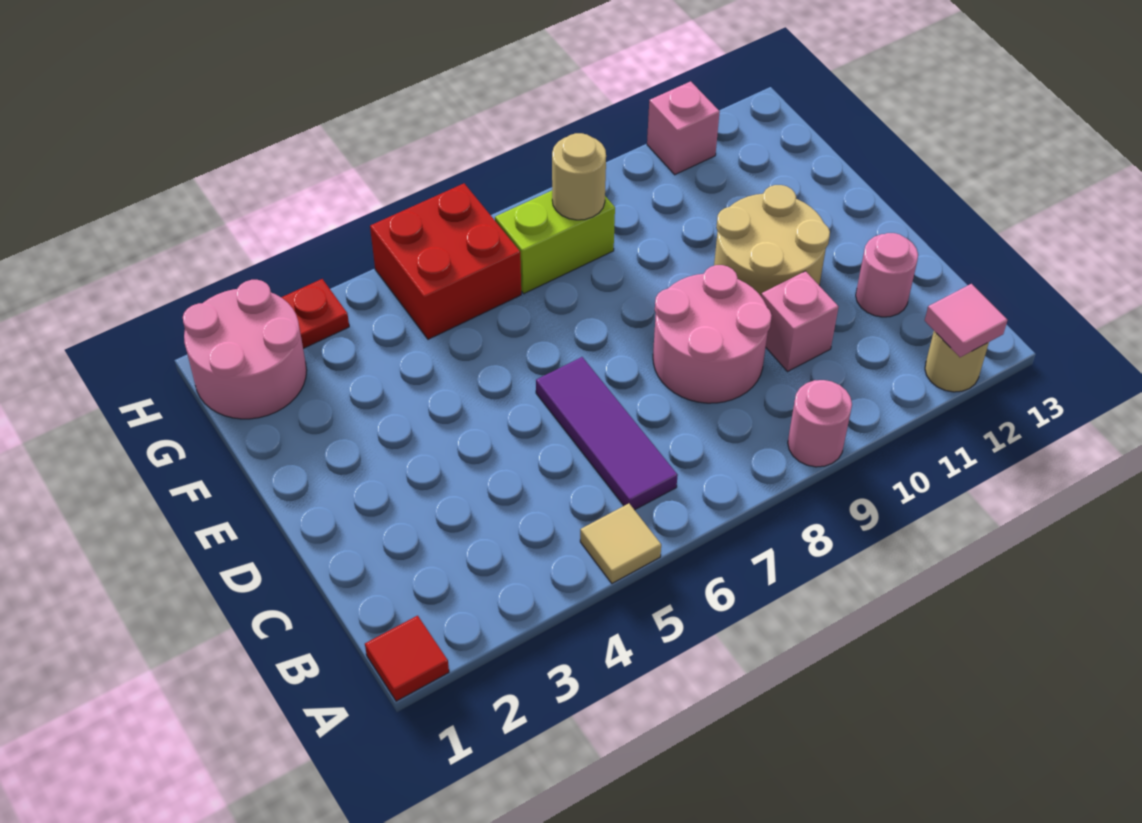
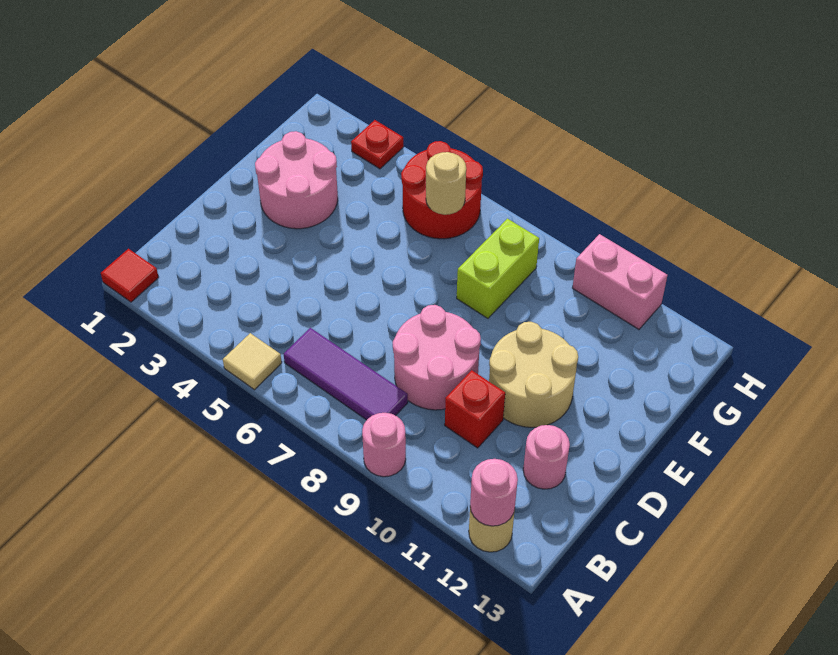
pink 1x1 tile [925,284,1007,357] -> pink 1x1 round brick [470,459,518,526]
purple 1x3 tile [536,357,678,510] -> purple 1x3 tile turned to [284,328,408,420]
pink 1x1 brick [761,271,838,371] -> red 1x1 brick [445,370,505,448]
pink 2x2 round brick [183,280,307,419] -> pink 2x2 round brick moved to [255,131,338,229]
red 2x2 brick [370,184,521,339] -> red 2x2 round brick [401,141,483,239]
lime 1x2 brick [495,191,615,294] -> lime 1x2 brick turned to [457,219,539,318]
tan 1x1 round brick [552,133,606,220] -> tan 1x1 round brick moved to [426,152,466,215]
pink 1x1 brick [647,81,720,175] -> pink 1x2 brick [572,234,667,329]

